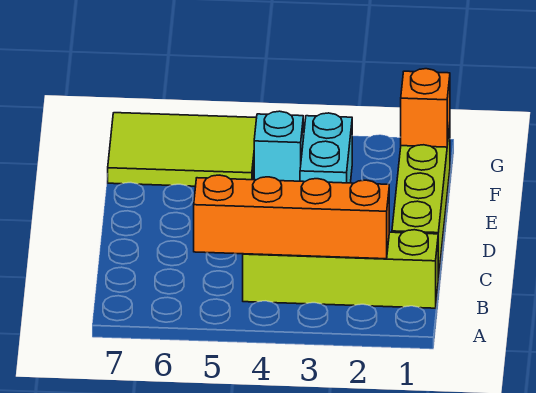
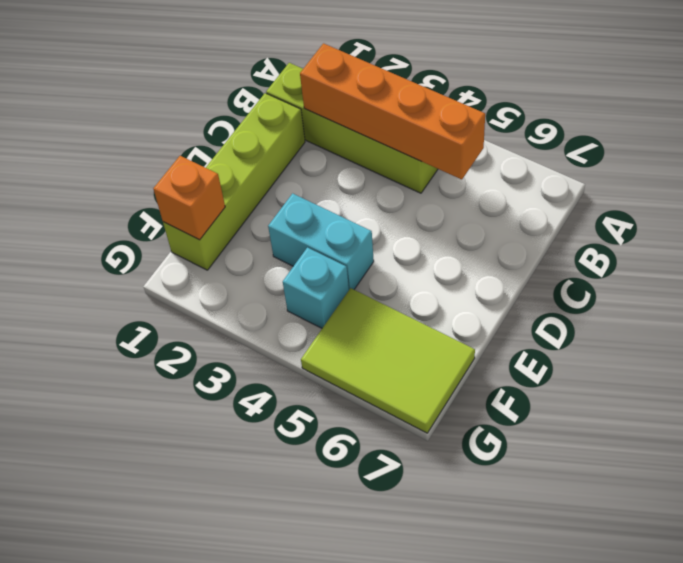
cyan 1x2 brick [300,113,352,183] -> cyan 1x2 brick turned to [268,193,374,289]

